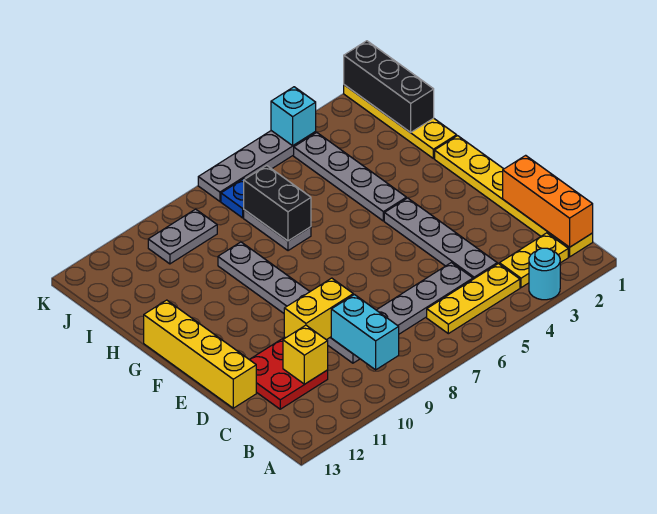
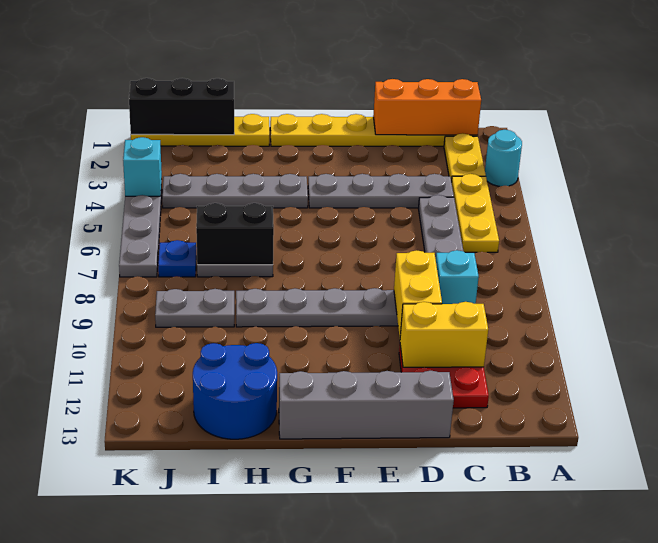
cyan 1x2 brick [331,295,399,370] -> cyan 1x1 brick [436,250,479,304]
yellow 1x1 brick [283,325,328,384] -> yellow 1x2 brick [400,302,488,367]
yellow 1x4 brick [144,300,256,408] -> grey 1x4 brick [279,371,454,439]
none -> blue 2x2 round brick [193,343,277,439]
grey 1x2 plate [148,209,217,264] -> grey 1x2 plate turned to [155,289,234,327]

